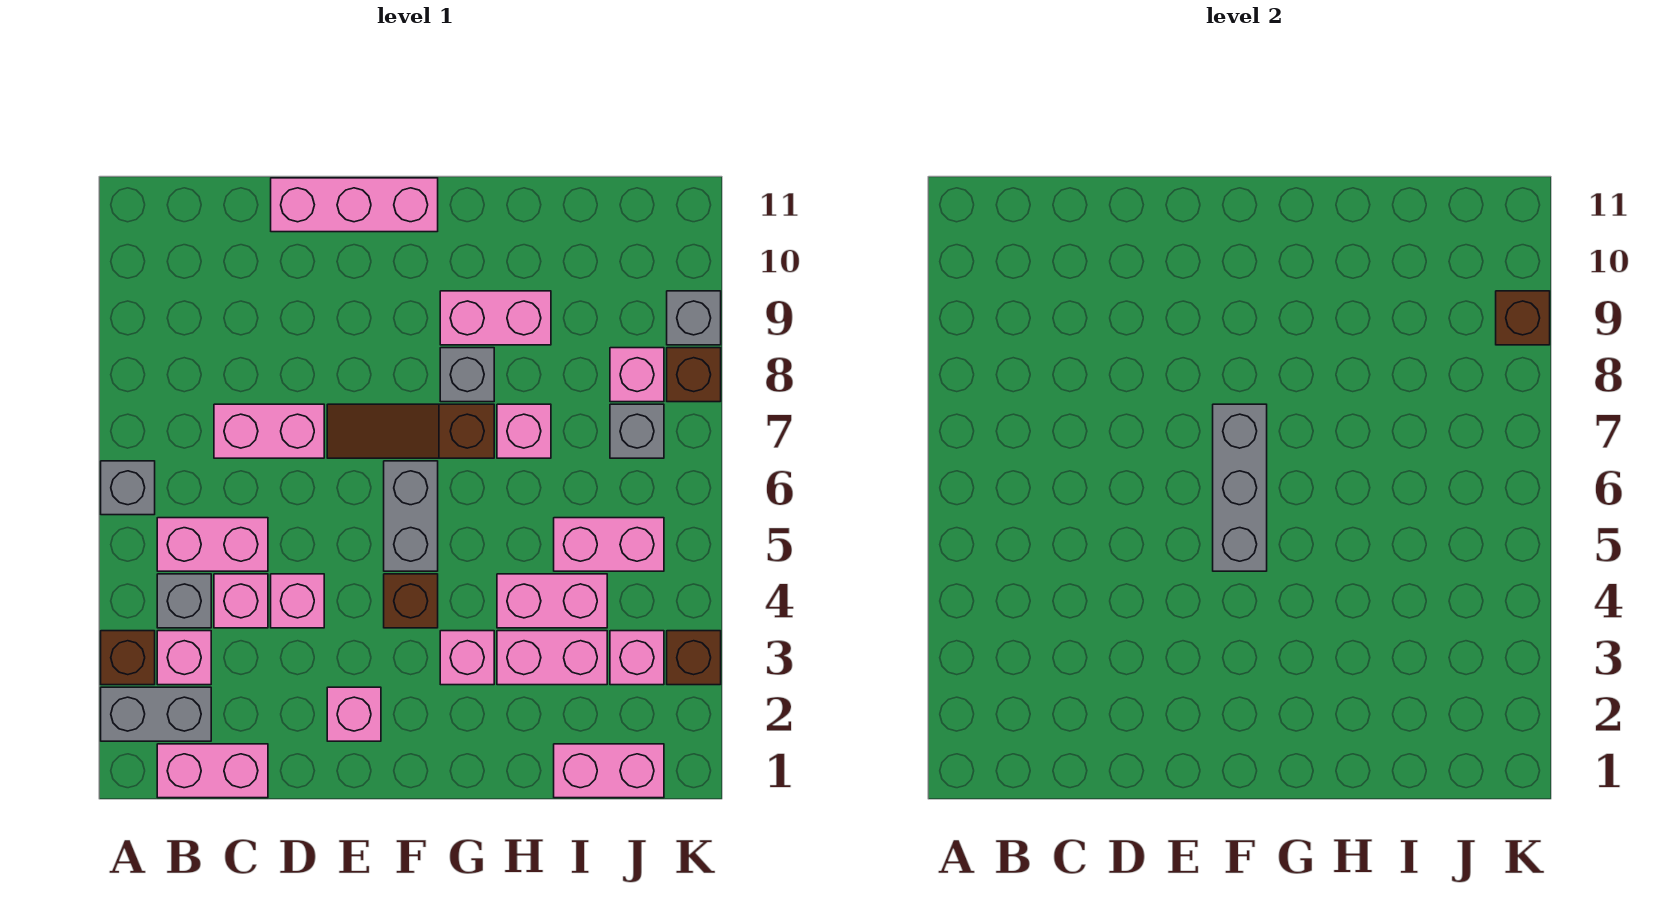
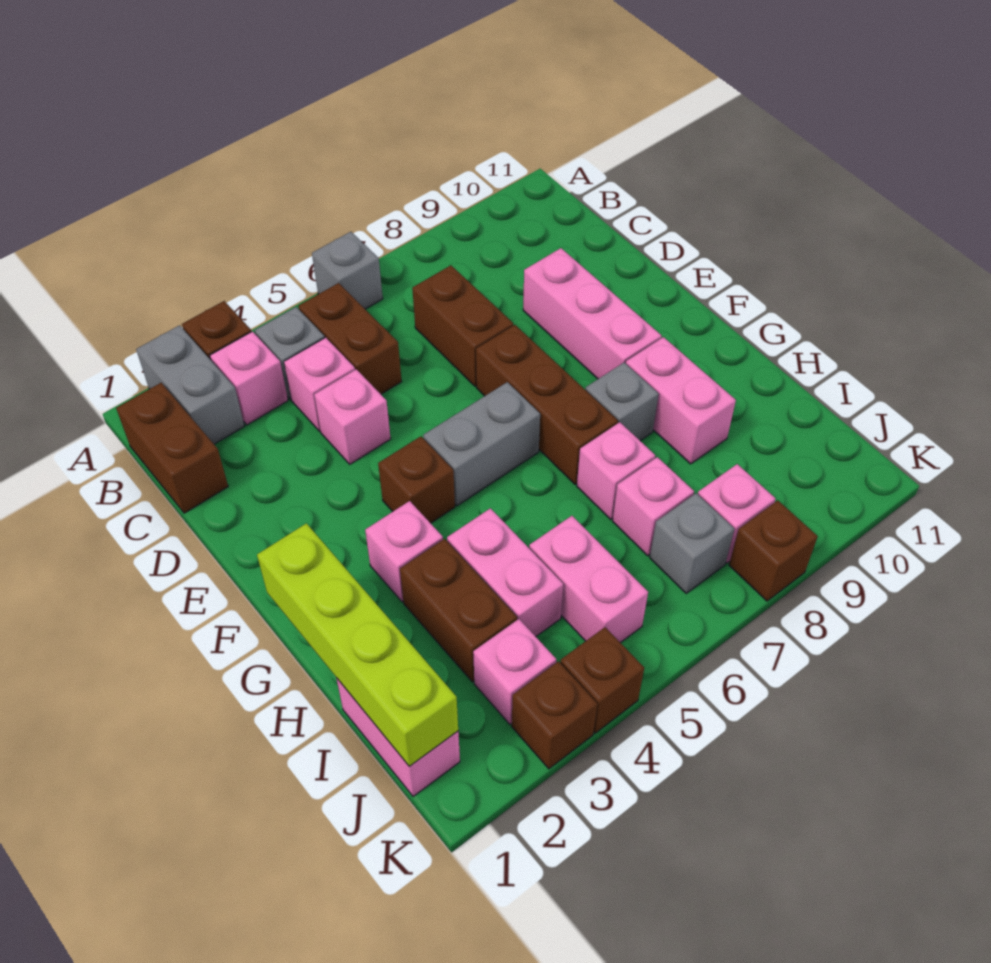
pink 1x2 brick [157,744,268,798] -> brown 1x2 brick [116,383,228,513]
pink 1x2 brick [157,518,268,571] -> brown 1x2 brick [298,283,402,394]
pink 1x2 brick [214,404,324,458] -> brown 1x2 brick [412,265,513,387]
pink 1x3 brick [271,178,438,232] -> pink 1x3 brick moved to [523,248,662,379]
pink 1x1 brick [327,687,381,741] -> pink 1x1 brick moved to [613,457,694,556]
brown 1x3 slope [327,404,494,458] -> brown 1x3 brick [476,325,618,485]
grey 1x3 brick [1213,404,1267,571] -> none
none -> lime 1x4 brick [257,523,458,766]
pink 1x2 brick [497,631,607,685] -> brown 1x2 brick [400,539,517,682]
grey 1x1 brick [667,291,721,345] -> none
brown 1x1 brick [1496,291,1550,345] -> brown 1x1 brick moved to [560,627,644,733]

